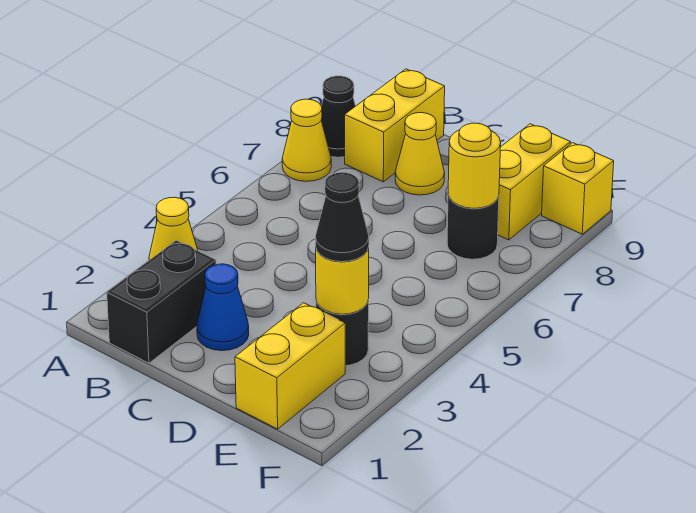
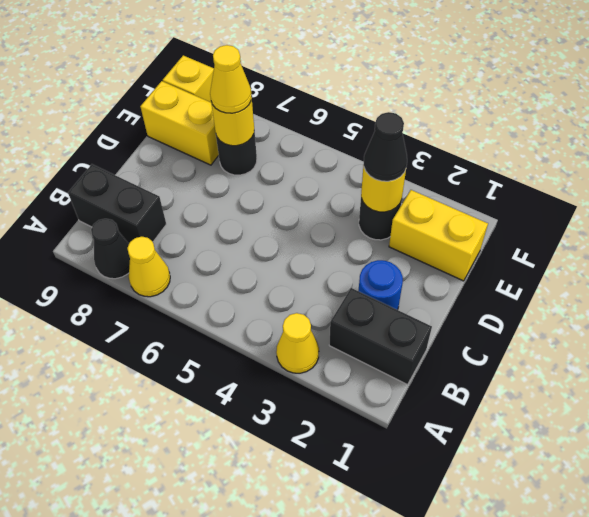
yellow 1x2 brick [345,69,445,182] -> black 1x2 brick [68,164,166,244]
blue 1x1 cone [197,264,249,351] -> blue 1x1 round brick [359,260,403,310]
yellow 1x1 cone [395,113,445,195] -> yellow 1x1 cone moved to [210,45,252,113]

